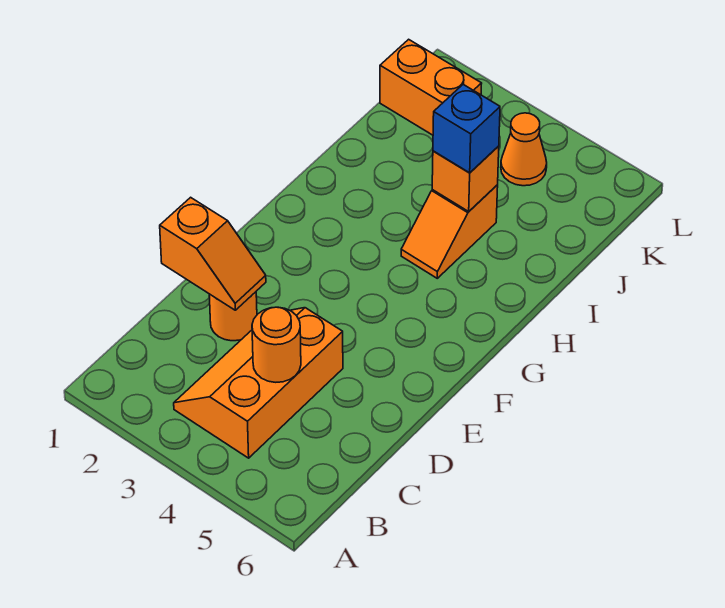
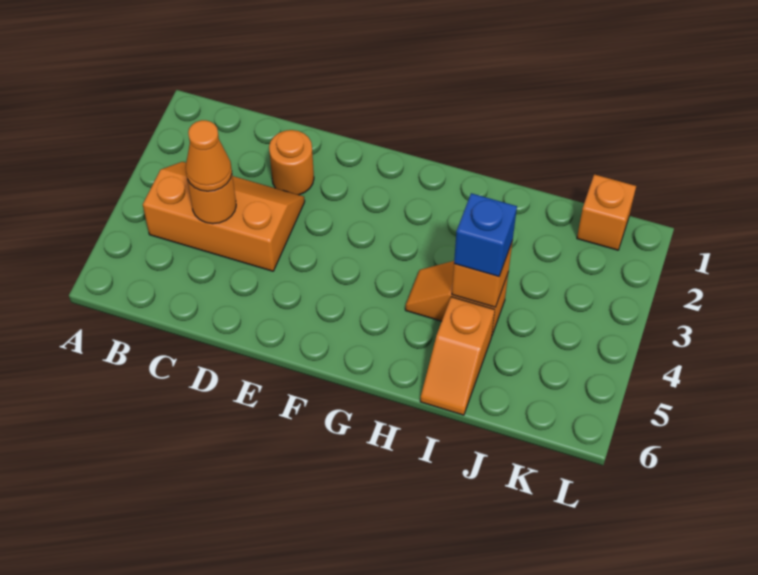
orange 1x2 slope [160,197,266,310] -> orange 1x2 slope moved to [420,297,495,415]
orange 1x2 brick [380,39,482,135] -> orange 1x1 brick [577,174,636,250]
orange 1x1 cone [501,113,547,186] -> orange 1x1 cone moved to [186,120,232,191]

